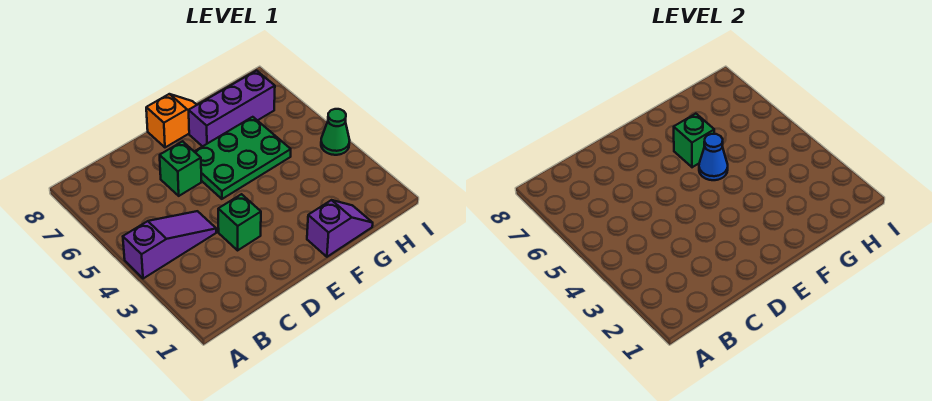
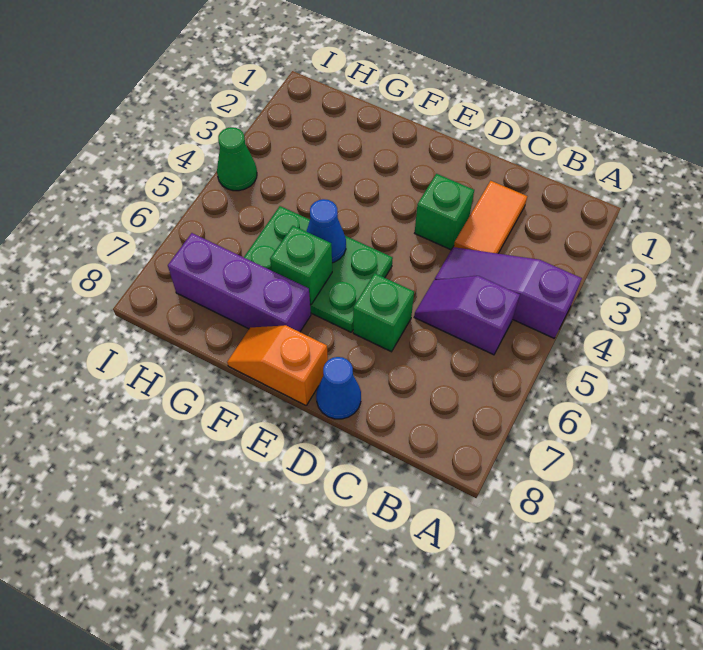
none -> orange 1x2 tile [454,181,527,254]
none -> blue 1x1 cone [316,357,361,419]
purple 1x2 slope [307,200,373,257] -> purple 1x2 slope moved to [414,276,520,355]

